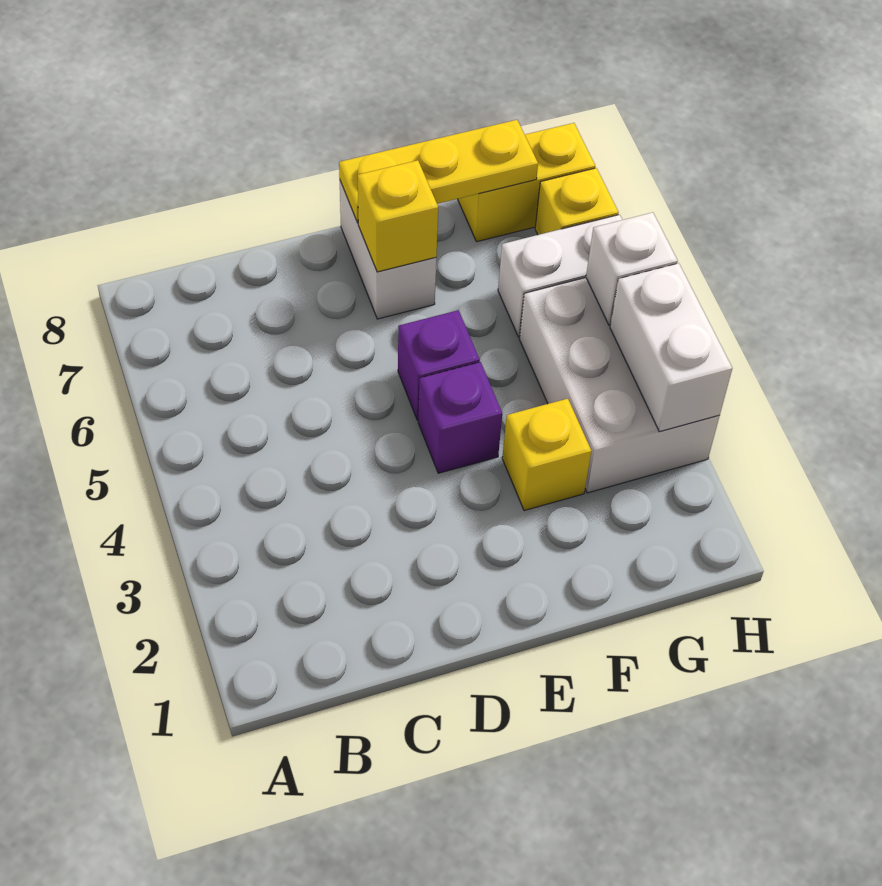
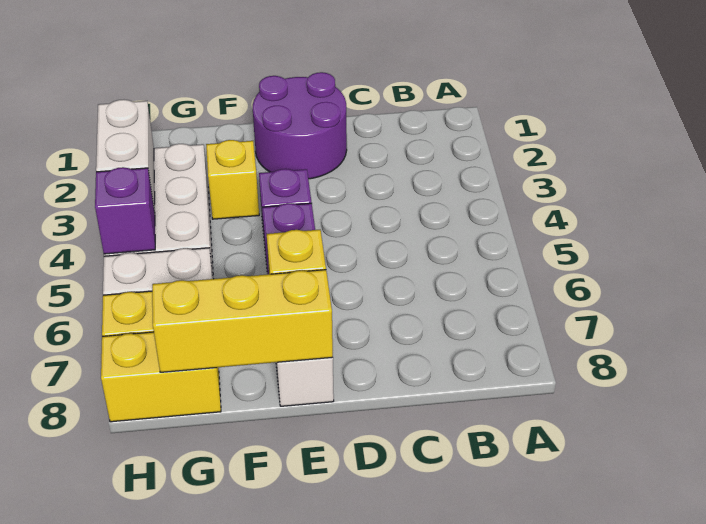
none -> purple 2x2 round brick [253,72,347,179]
yellow 1x3 plate [339,120,538,223] -> yellow 1x3 brick [152,270,333,372]
white 1x1 brick [586,212,678,325] -> purple 1x1 brick [95,167,155,254]

